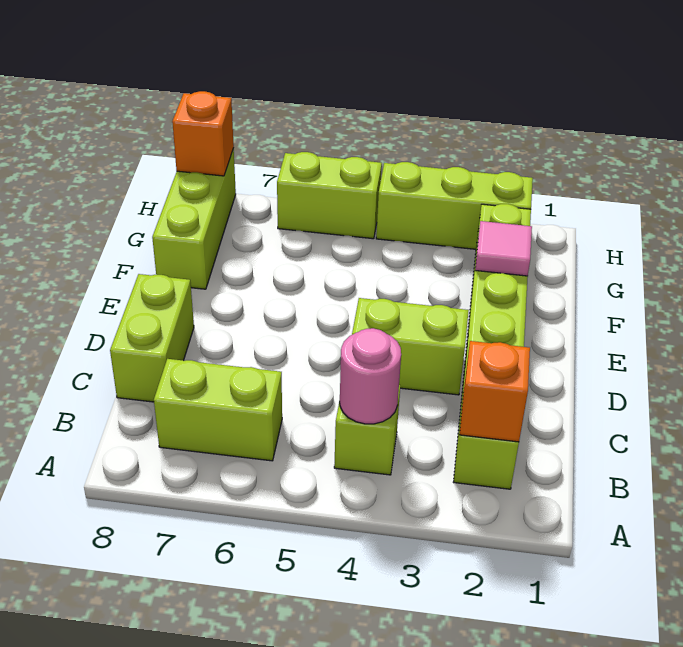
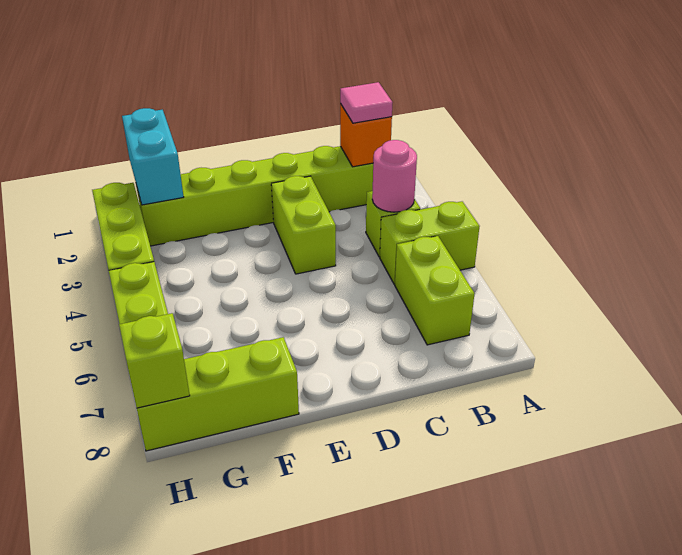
lime 1x2 brick [110,274,194,402] -> lime 1x2 brick moved to [380,202,480,284]
pink 1x1 tile [475,221,532,276] -> pink 1x1 tile moved to [340,82,393,123]
none -> cyan 1x2 brick [122,108,183,205]
orange 1x1 brick [172,91,234,176] -> lime 1x1 brick [119,313,190,408]

